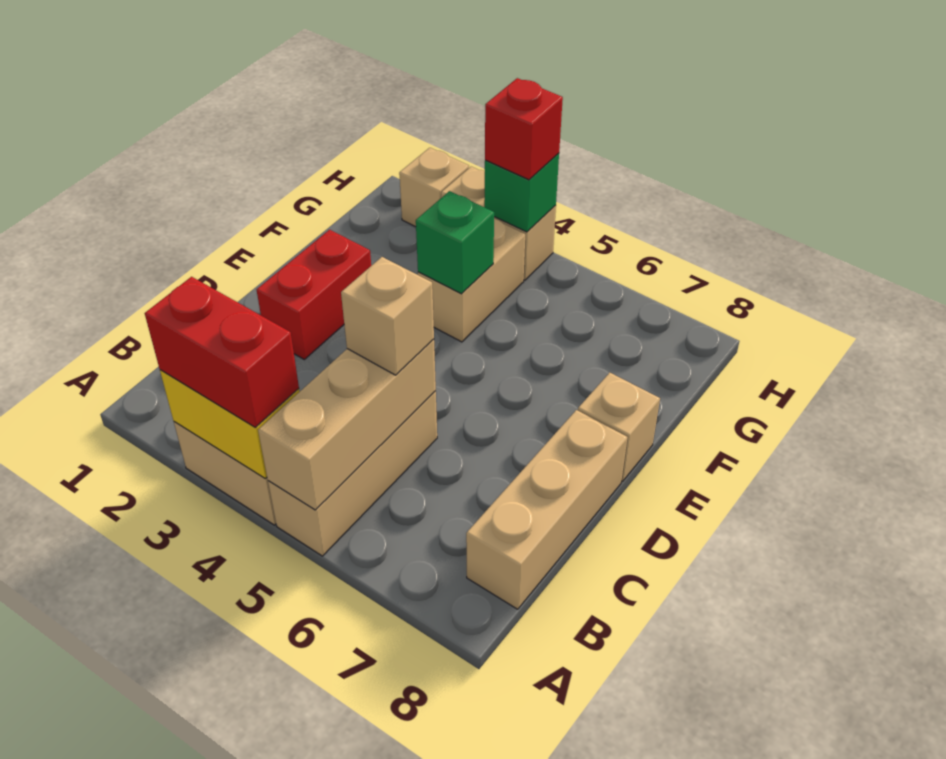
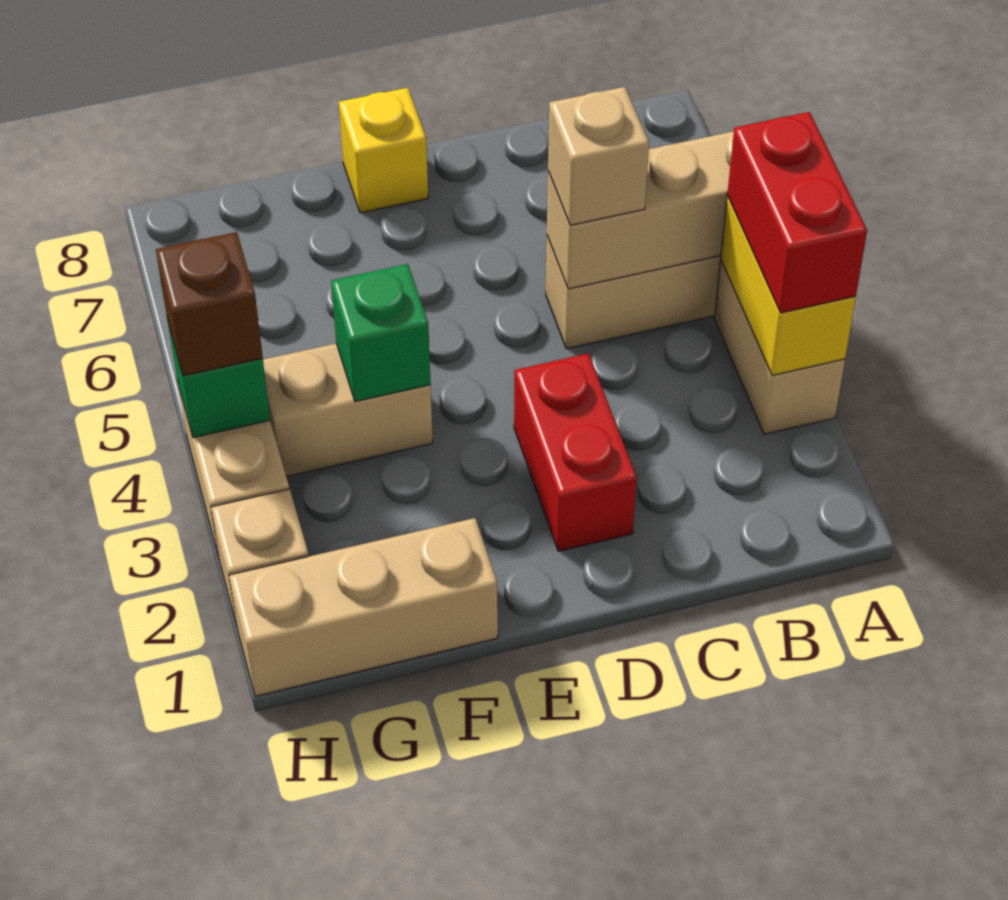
tan 1x3 brick [466,410,628,609] -> tan 1x3 brick moved to [229,518,498,696]
red 1x2 brick [257,230,371,359] -> red 1x2 brick turned to [514,353,637,551]
tan 1x1 brick [578,373,660,481] -> yellow 1x1 brick [339,88,428,213]
red 1x1 brick [485,78,563,180] -> brown 1x1 brick [156,232,263,376]

